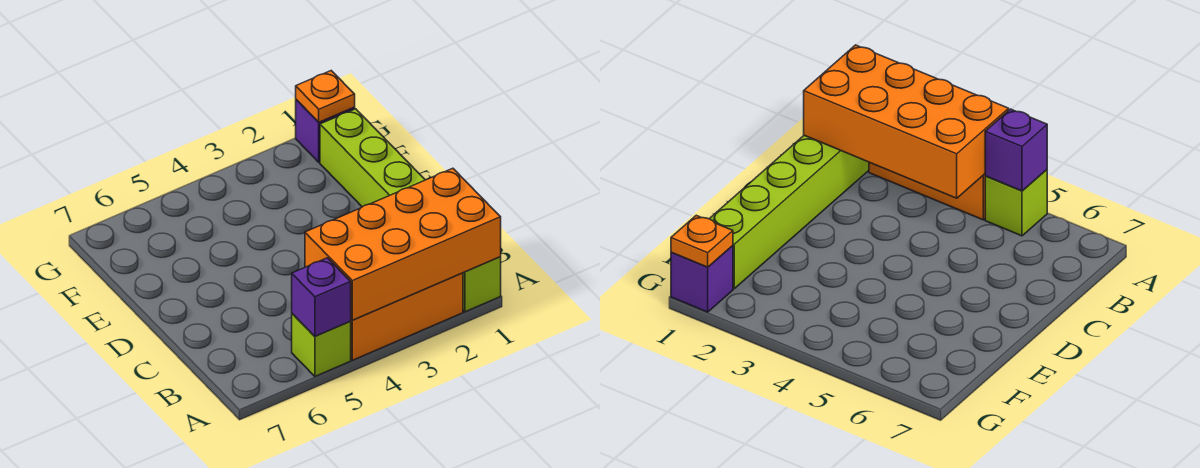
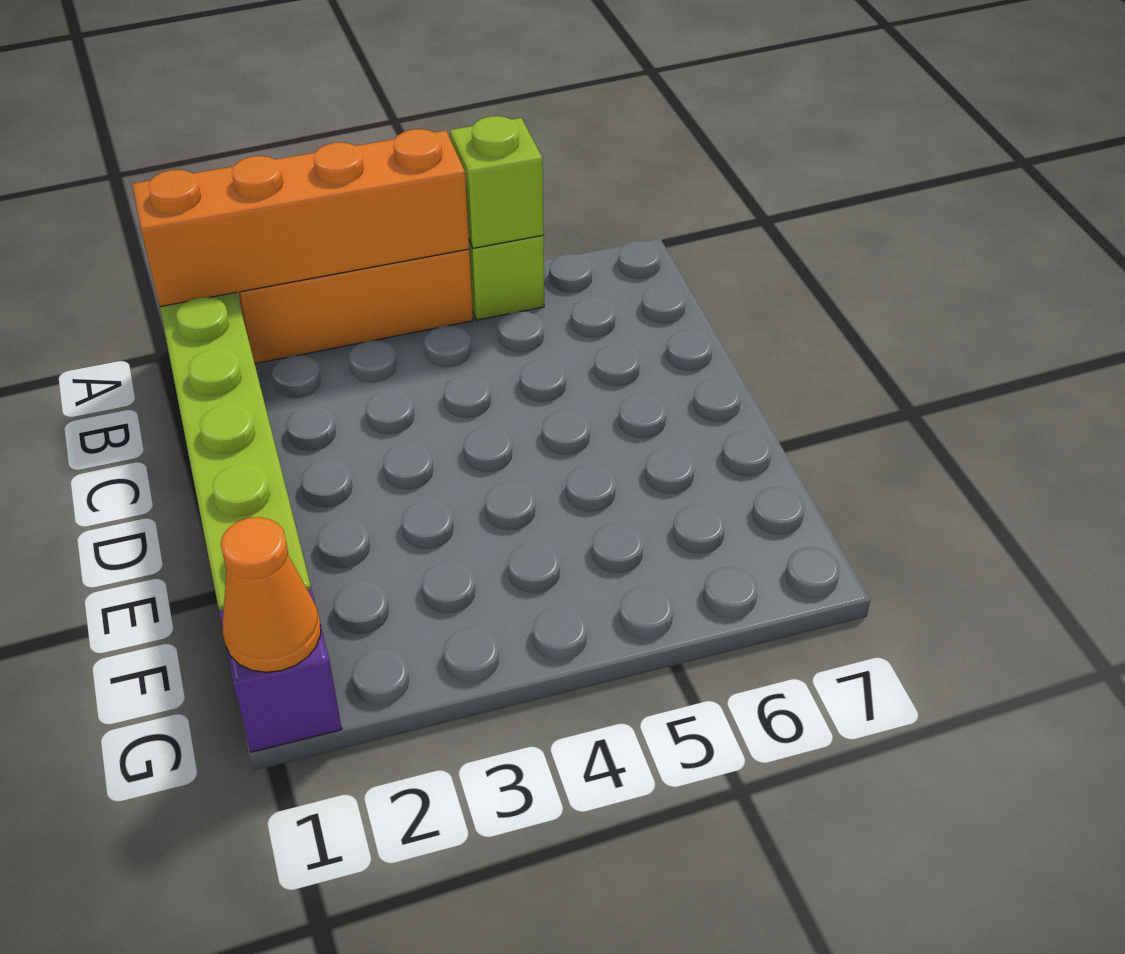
orange 2x4 brick [305,168,501,320] -> orange 1x4 brick [132,129,469,307]
purple 1x1 brick [292,258,351,336] -> lime 1x1 brick [450,116,544,248]
orange 1x1 plate [296,71,355,122] -> orange 1x1 cone [221,517,321,672]

